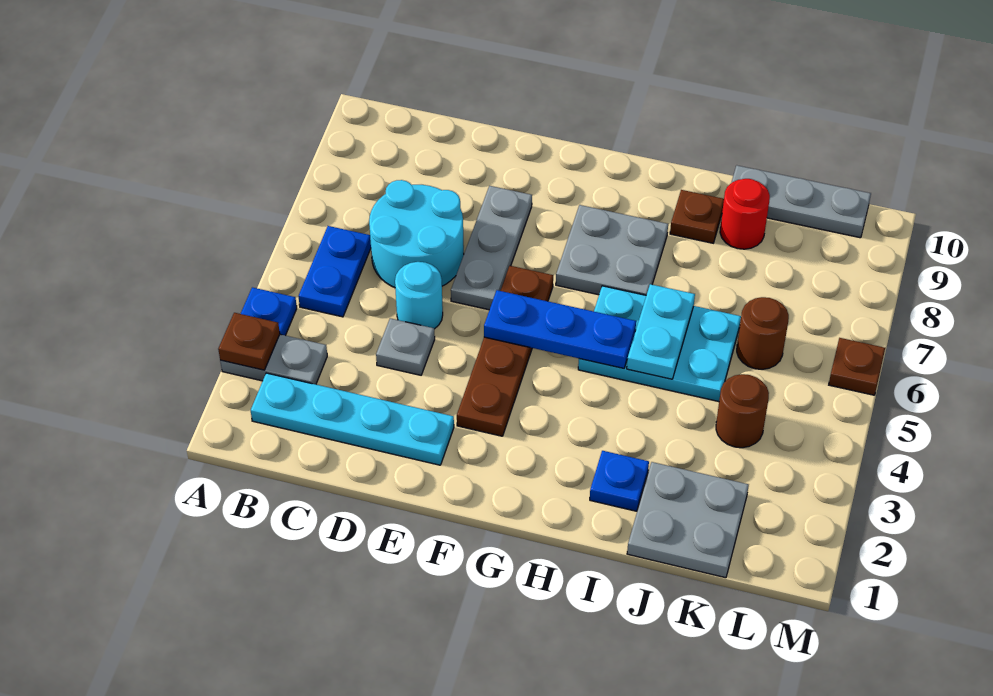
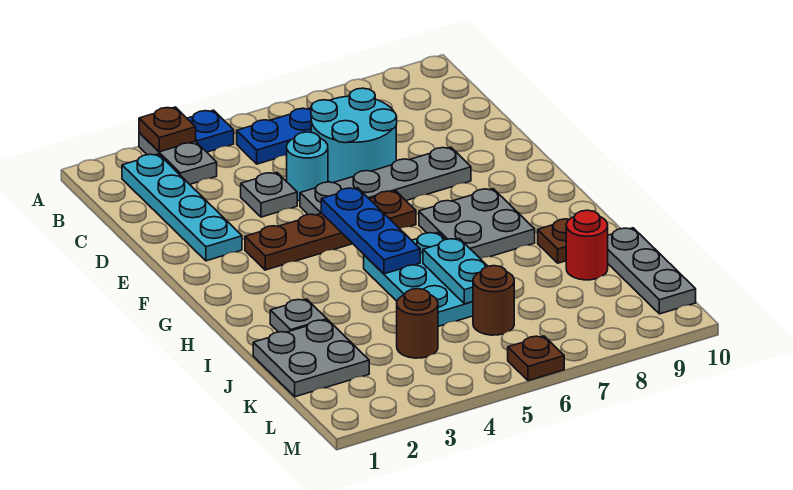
grey 1x3 plate [451,186,532,310] -> grey 1x4 plate [300,147,471,215]
blue 1x1 plate [590,451,649,511] -> grey 1x1 plate [270,299,327,332]
cyan 1x2 plate [627,284,695,379] -> cyan 1x2 plate turned to [423,238,487,304]

